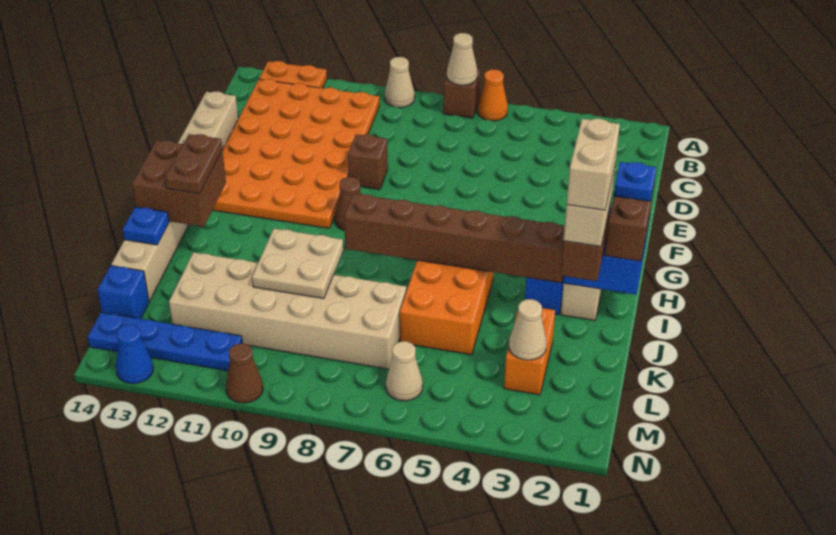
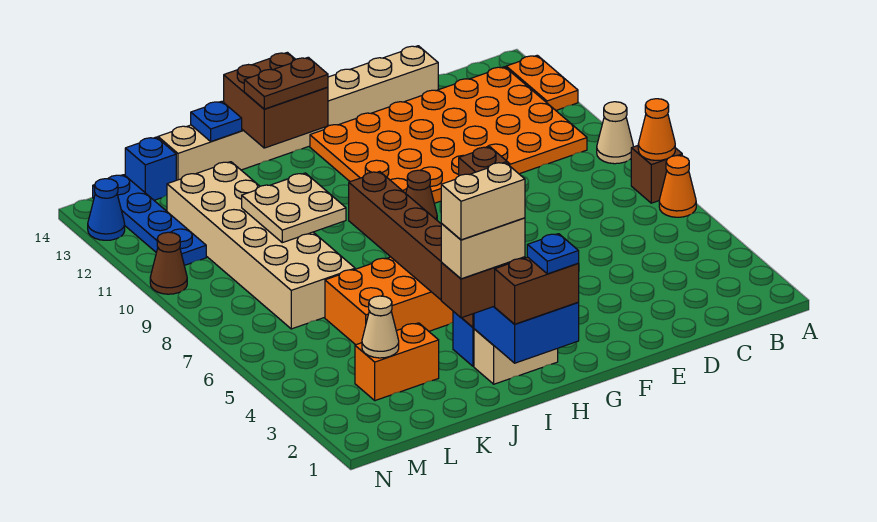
tan 1x1 cone [447,33,477,85] -> orange 1x1 cone [638,99,675,160]
tan 1x1 cone [386,341,423,401] -> none

